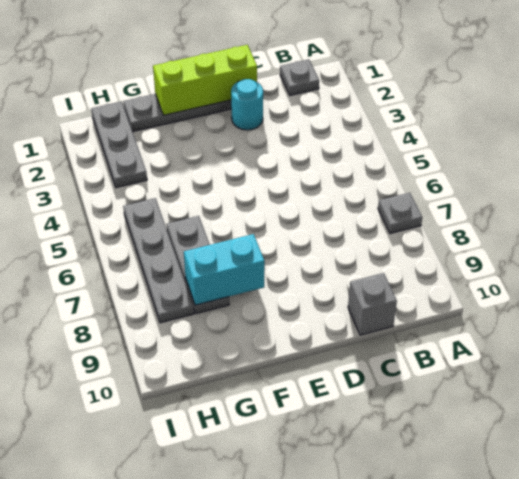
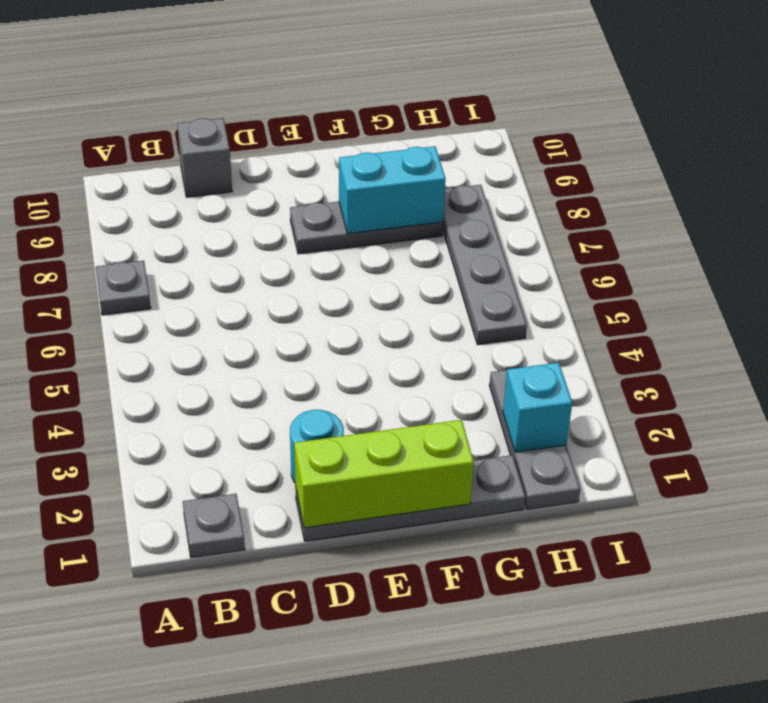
grey 1x3 plate [167,216,229,314] -> grey 1x3 plate turned to [290,202,443,254]
none -> cyan 1x1 brick [503,363,572,452]

